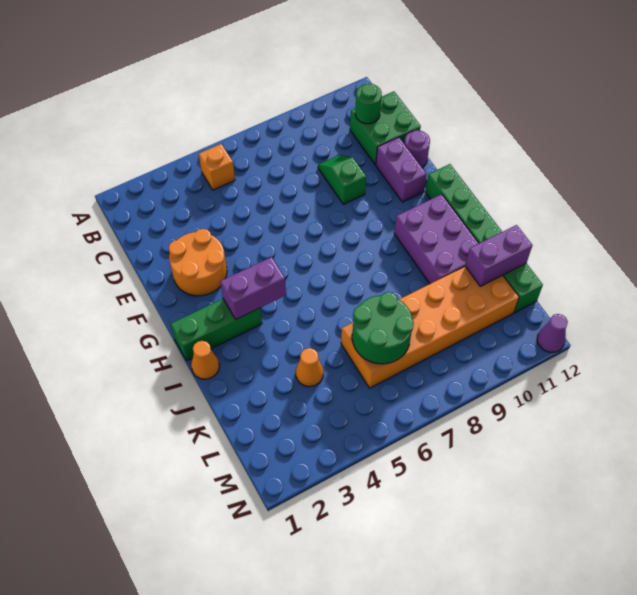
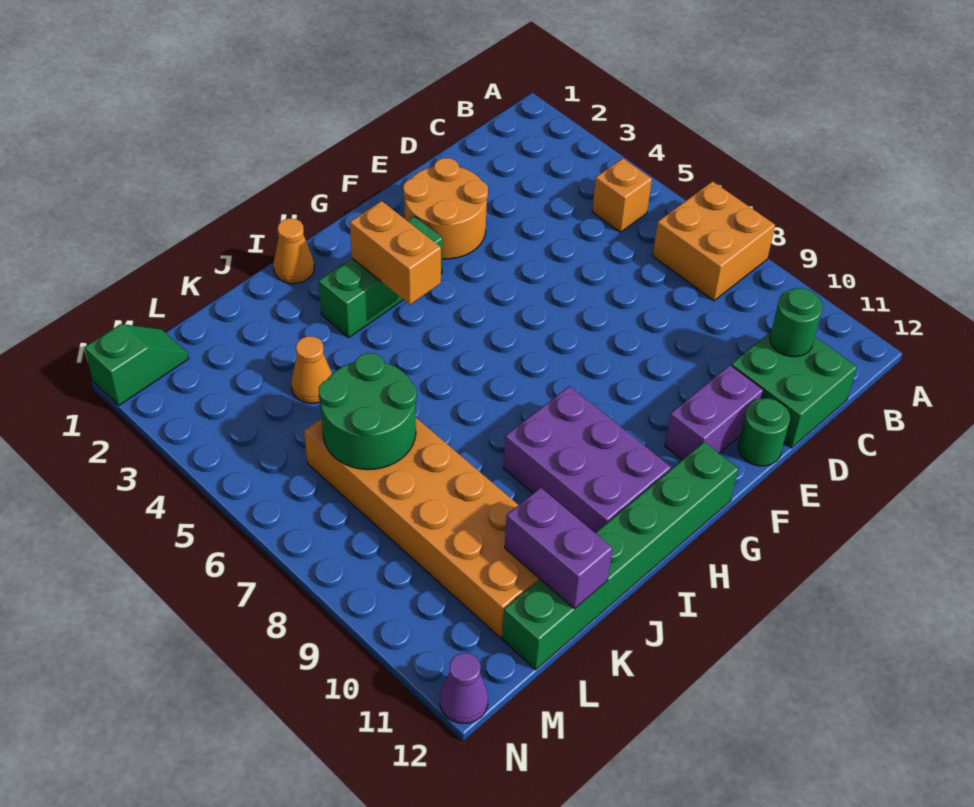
none -> orange 2x2 brick [653,181,775,301]
green 1x2 slope [318,155,366,204] -> green 1x2 slope moved to [85,324,189,405]
purple 1x1 round brick [404,130,430,167] -> green 1x1 round brick [738,398,790,466]
green 1x3 brick [171,299,262,360] -> green 1x3 brick turned to [319,216,443,338]
purple 1x2 brick [220,257,286,319] -> orange 1x2 brick [350,201,441,305]
purple 2x3 brick [394,194,479,284] -> purple 2x3 brick turned to [503,386,671,533]

